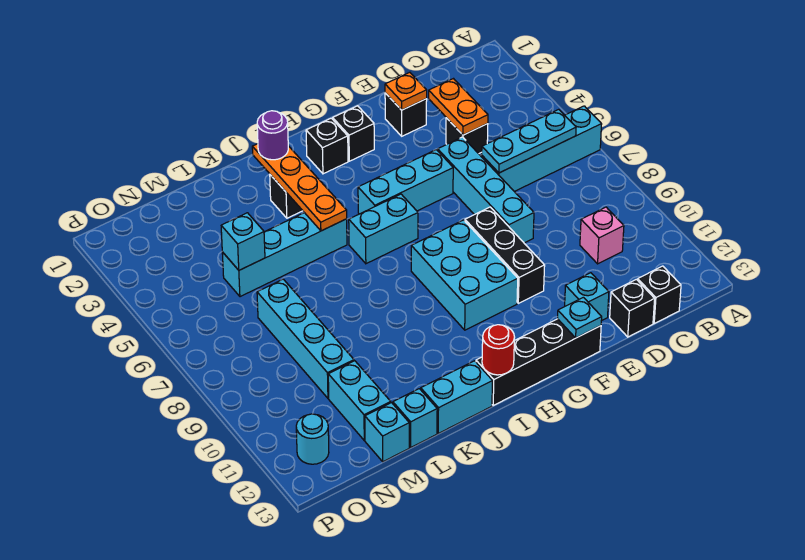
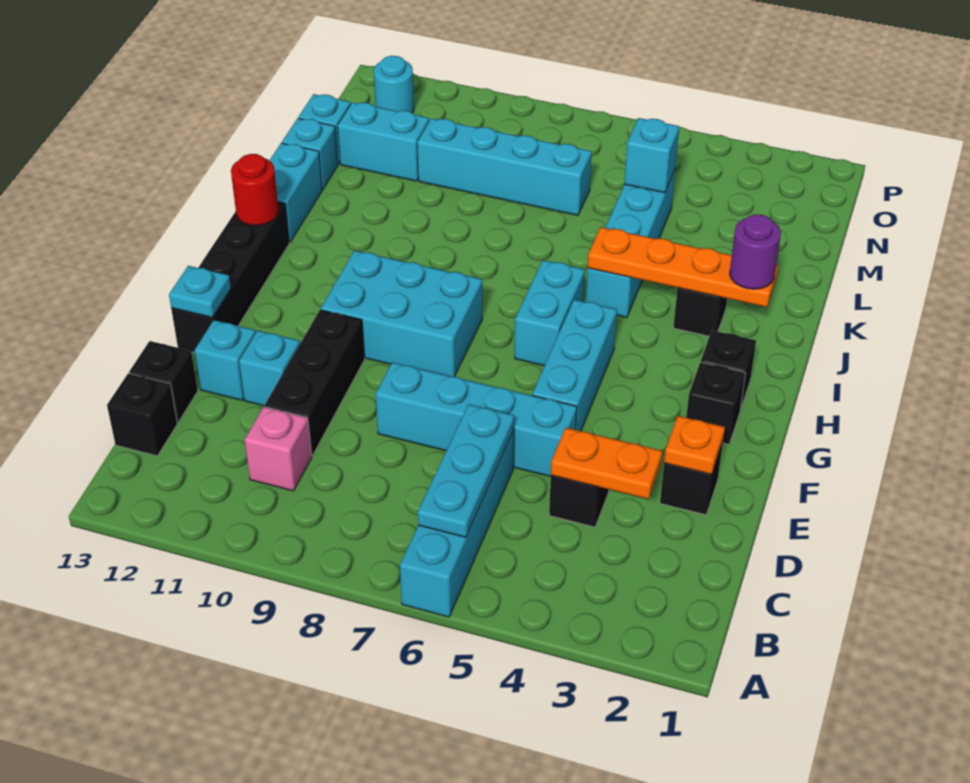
none -> cyan 1x1 brick [239,330,300,406]
black 1x3 brick [465,207,545,303] -> black 1x3 brick turned to [265,310,365,456]

